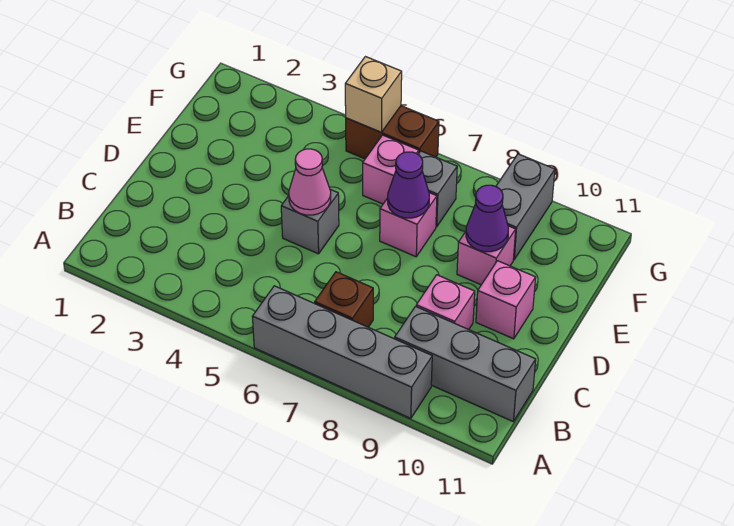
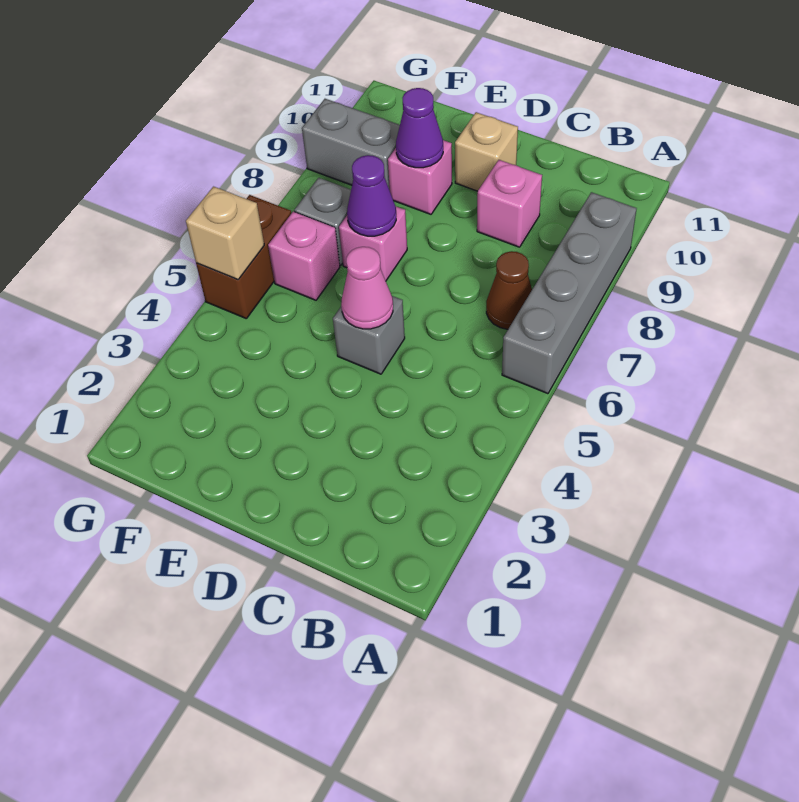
brown 1x1 brick [315,272,373,327] -> brown 1x1 cone [486,251,532,329]
grey 1x3 brick [395,307,536,421] -> none
pink 1x1 brick [476,261,536,339] -> tan 1x1 brick [455,112,518,191]

